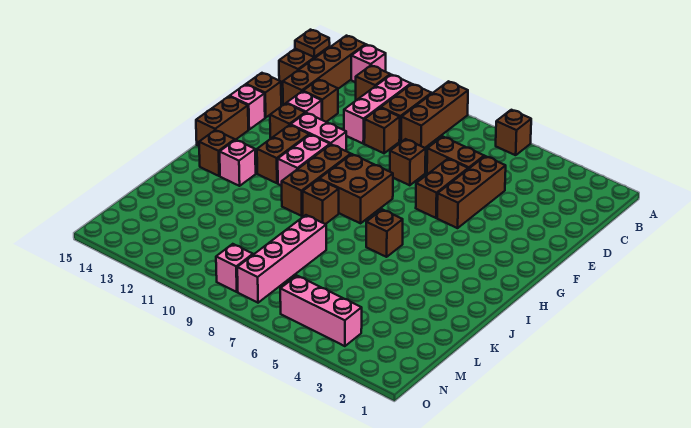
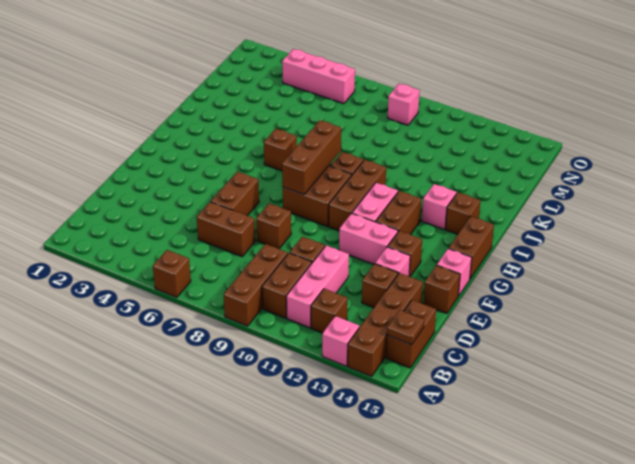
brown 1x3 brick [437,156,506,228] -> brown 1x3 brick moved to [282,120,341,195]
pink 1x4 brick [237,215,326,303] -> none

